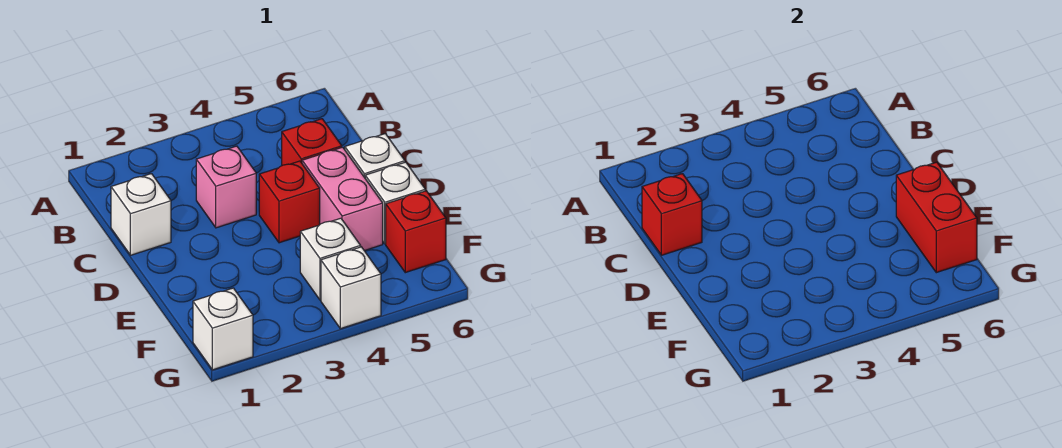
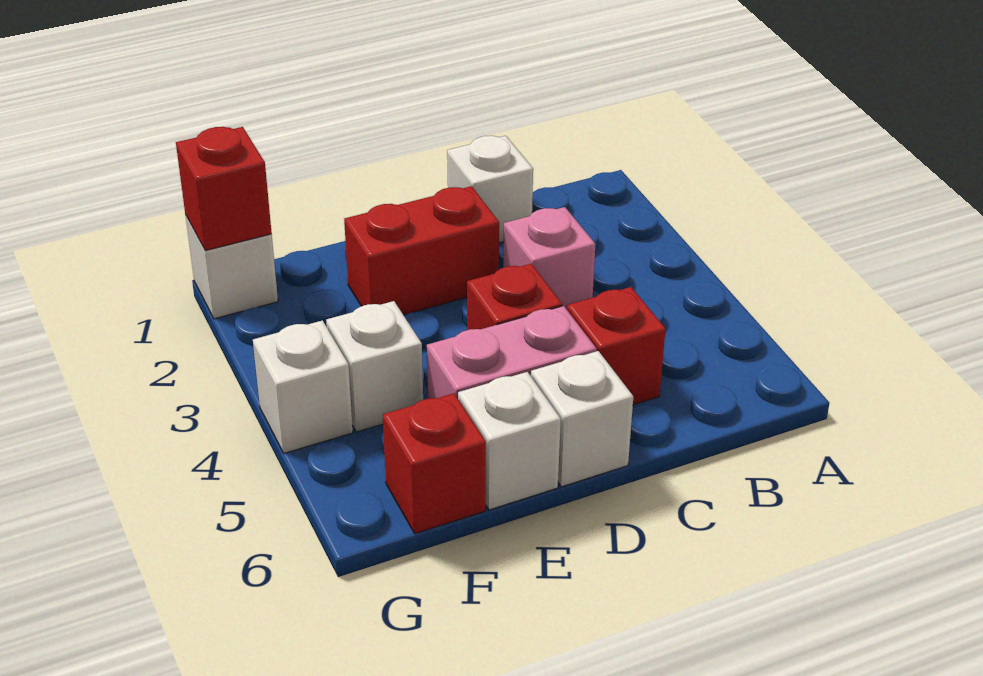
red 1x1 brick [642,174,702,255] -> red 1x1 brick moved to [176,127,272,251]
red 1x2 brick [896,162,977,273] -> red 1x2 brick moved to [344,186,499,315]

